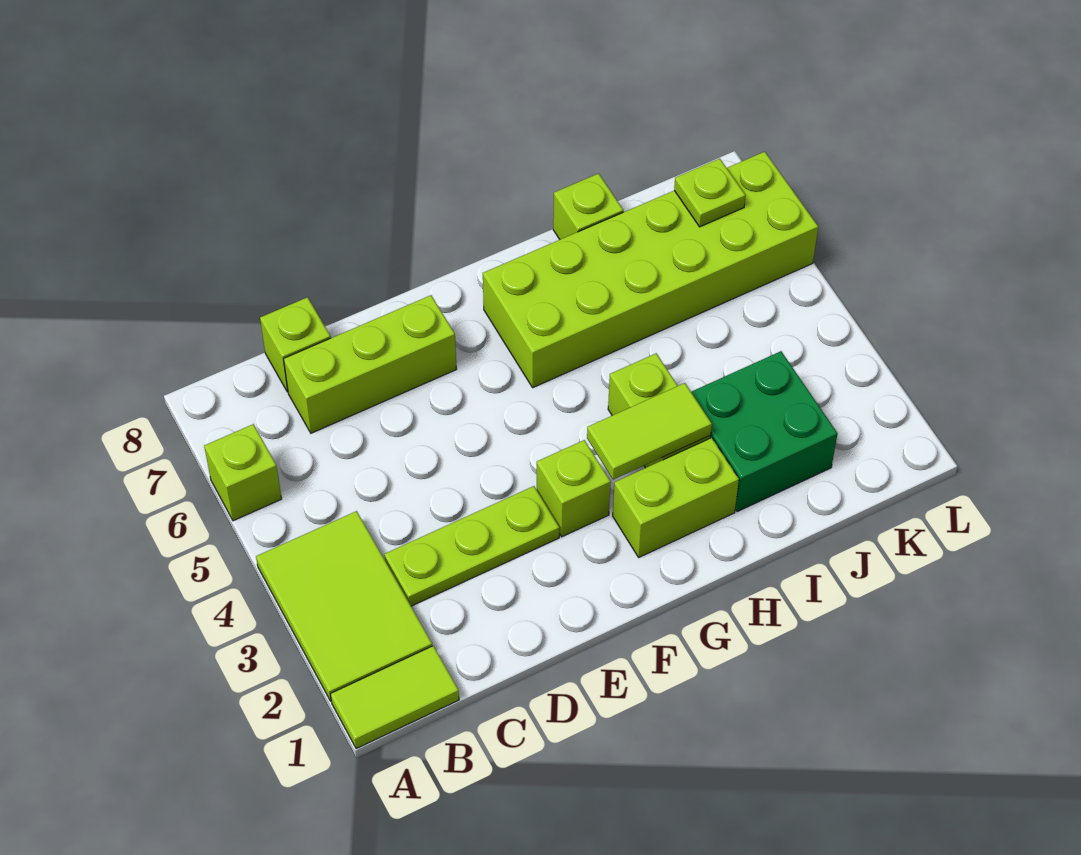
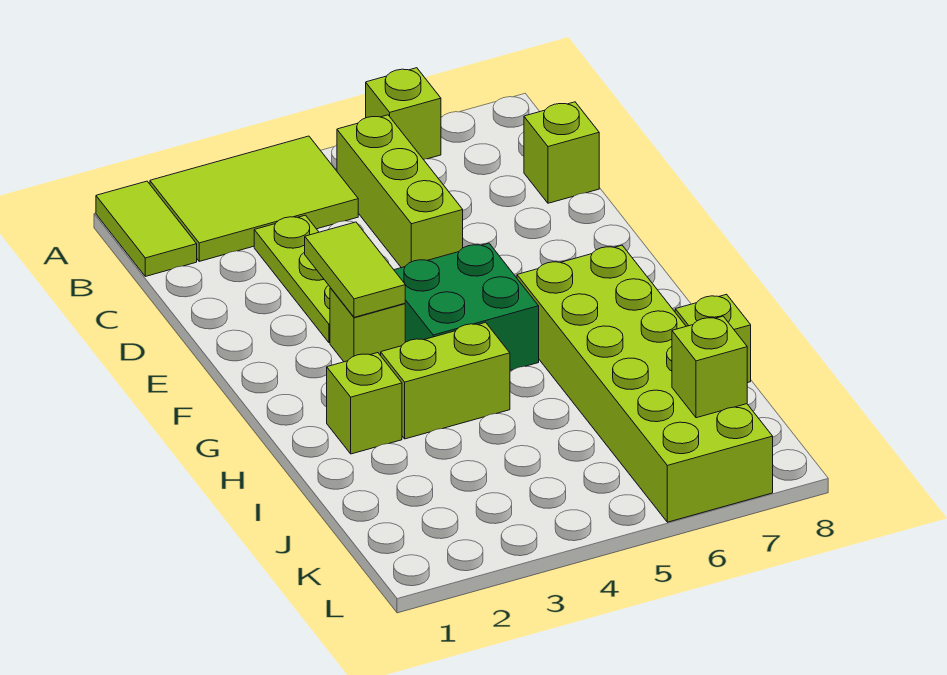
lime 1x3 brick [284,295,457,433] -> lime 1x3 brick moved to [337,115,463,268]
lime 1x2 brick [613,438,739,557] -> lime 1x1 brick [327,353,402,454]
lime 1x2 tile [587,383,712,480] -> lime 1x2 tile moved to [305,222,405,317]
green 2x2 brick [691,351,838,512] -> green 2x2 brick moved to [394,243,539,370]
lime 1x1 plate [674,159,746,227] -> lime 1x1 brick [672,316,747,418]

